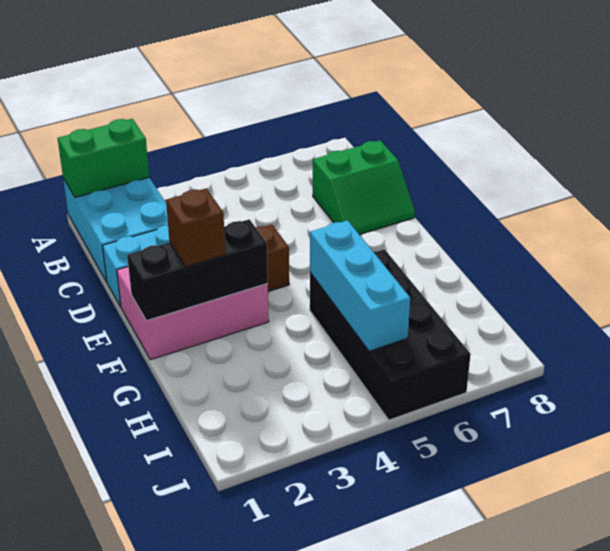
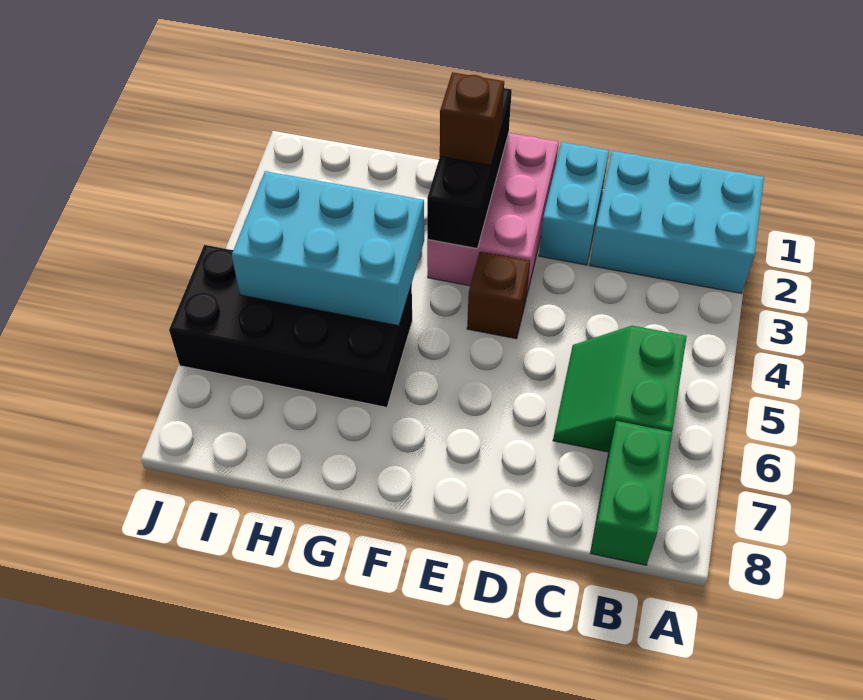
green 1x2 brick [58,119,149,197] -> green 1x2 brick moved to [591,421,672,565]
green 2x2 slope [313,140,415,235] -> green 2x2 slope moved to [553,326,687,452]
cyan 1x3 brick [310,220,410,351] -> cyan 2x3 brick [232,171,424,326]

